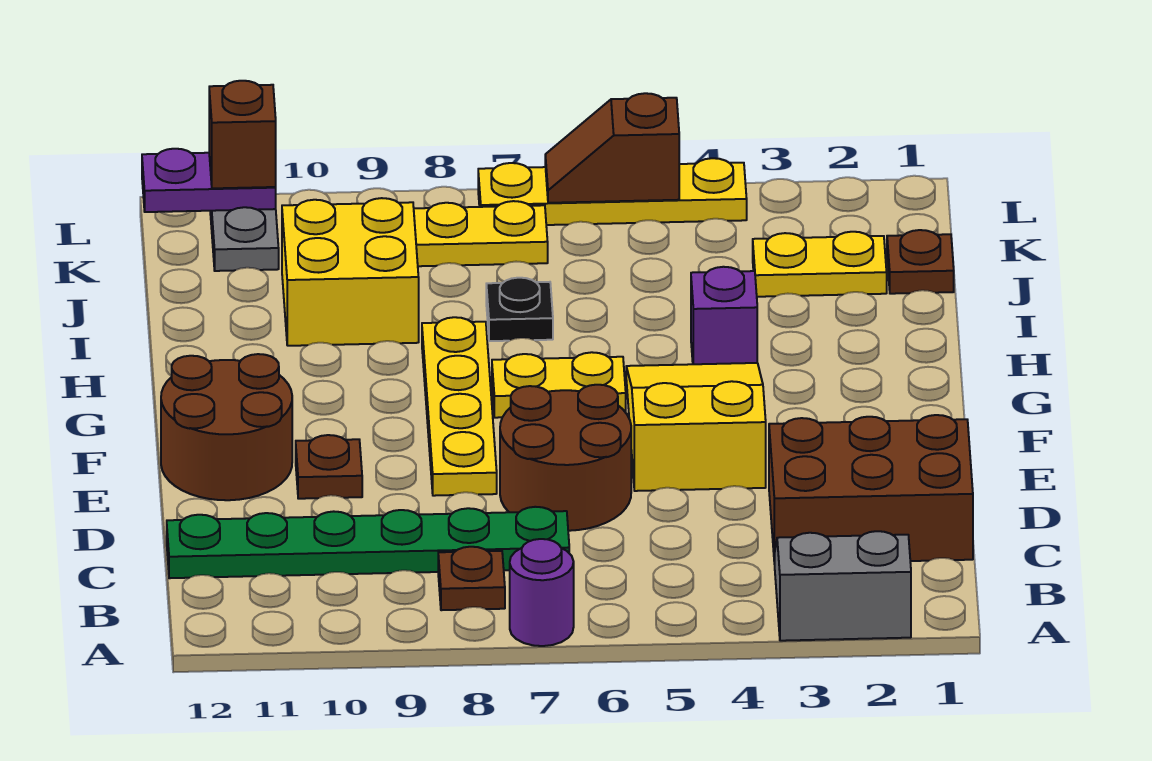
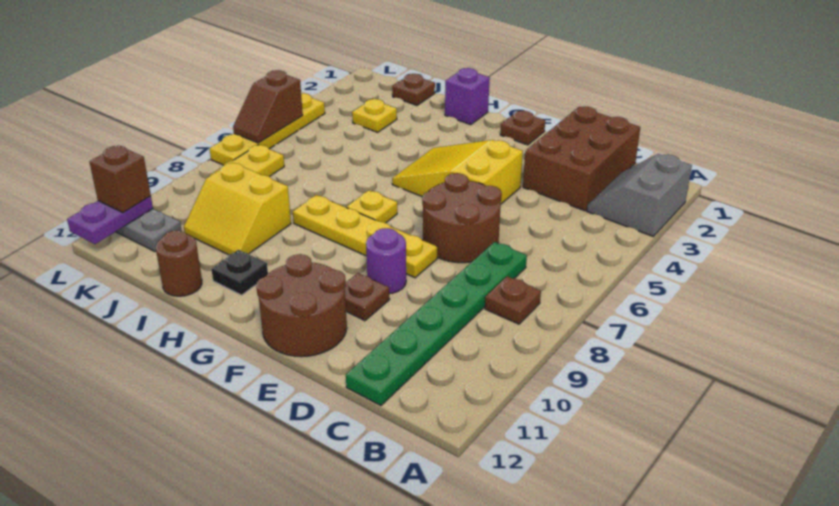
purple 1x1 round brick [510,539,574,646] -> purple 1x1 round brick moved to [366,228,406,294]
none -> brown 1x1 plate [500,111,545,145]
yellow 1x2 plate [492,352,626,418] -> yellow 1x1 plate [347,190,397,223]
purple 1x1 brick [691,267,757,364] -> purple 1x1 brick moved to [445,68,490,125]
black 1x1 plate [486,278,553,341] -> black 1x1 plate moved to [211,250,268,295]
yellow 2x2 brick [282,198,419,346] -> yellow 2x2 slope [184,162,291,255]
none -> brown 1x1 round brick [156,231,202,296]
yellow 1x2 plate [753,232,887,297] -> yellow 1x1 plate [352,99,397,132]

